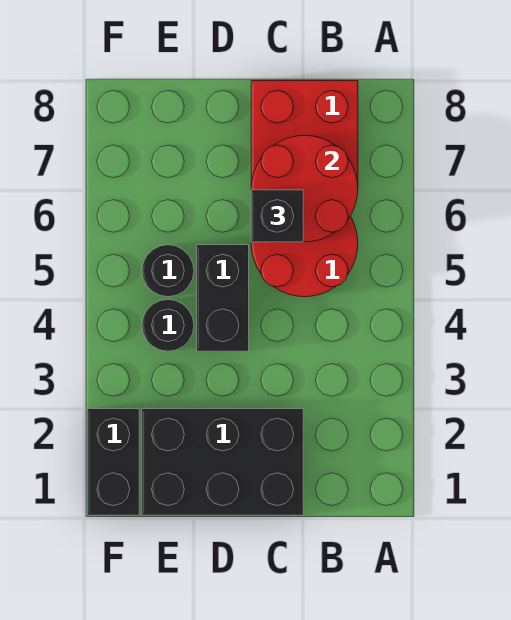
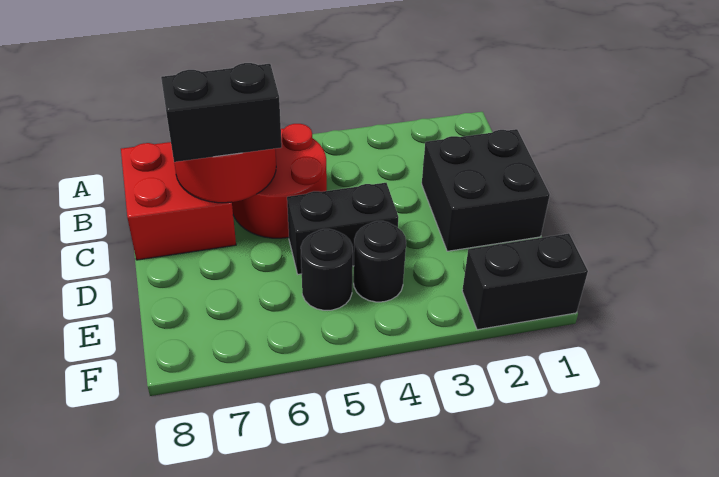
black 2x3 brick [142,409,303,515] -> black 2x2 brick [422,129,550,251]
black 1x1 brick [251,190,303,242] -> black 1x2 brick [161,63,282,162]

